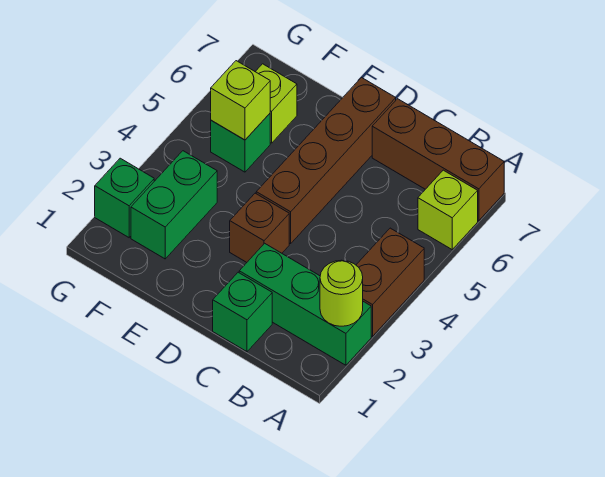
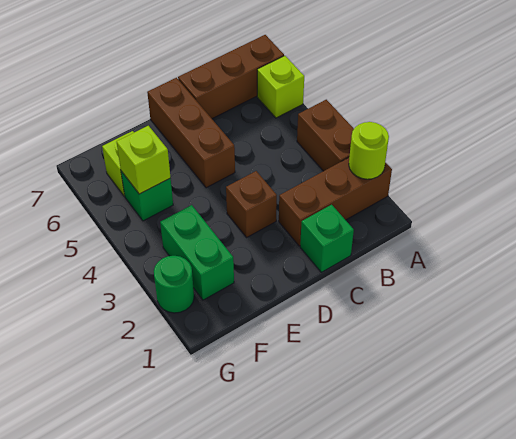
green 1x3 brick [239,243,371,365] -> brown 1x3 brick [279,158,392,246]
brown 1x4 brick [256,78,396,244] -> brown 1x3 brick [147,78,235,188]
green 1x1 brick [95,158,154,238] -> green 1x1 round brick [154,256,194,313]

